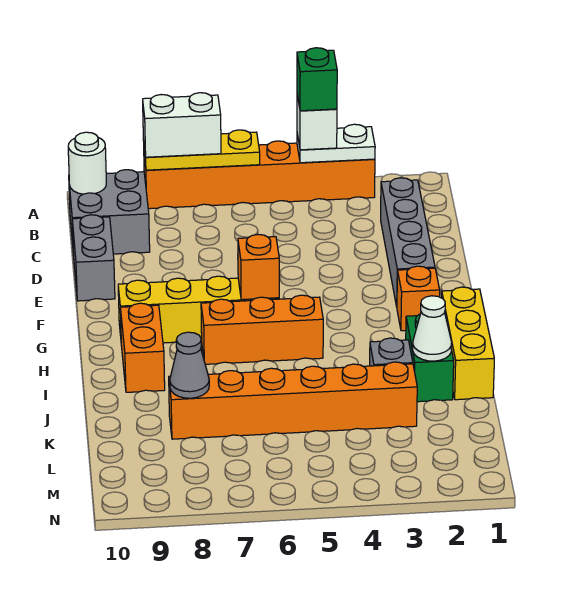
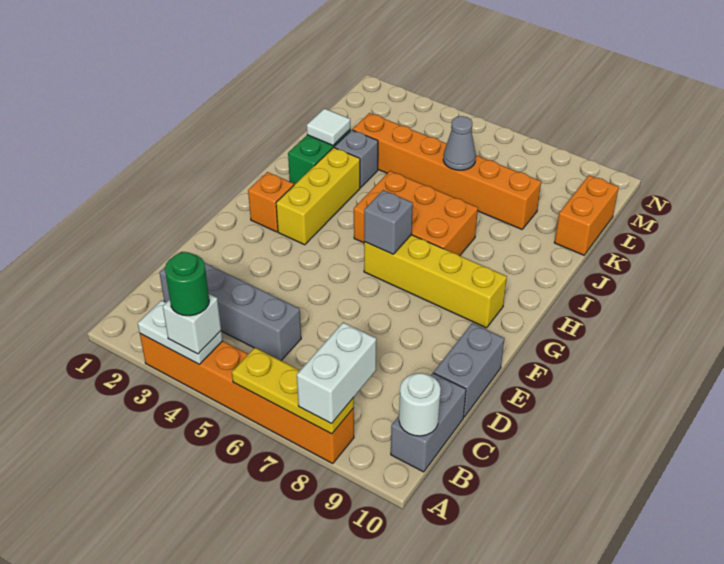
green 1x1 brick [297,48,337,111] -> green 1x1 round brick [165,252,209,316]
white 1x2 brick [143,93,221,157] -> white 1x2 brick turned to [297,322,376,424]
grey 2x2 brick [69,170,150,254] -> grey 1x2 brick [391,373,466,472]
grey 1x4 brick [381,178,435,306] -> grey 1x4 brick turned to [159,252,301,360]
orange 1x1 brick [238,234,279,300] -> grey 1x1 brick [364,190,413,254]
yellow 1x3 brick [442,287,494,400] -> yellow 1x3 brick moved to [276,147,360,245]
orange 1x3 brick [201,295,323,364] -> orange 2x3 brick [354,171,478,256]
orange 1x2 brick [120,303,165,392] -> orange 1x2 brick moved to [554,175,619,255]
white 1x1 cone [413,296,452,361] -> white 1x1 tile [307,109,350,145]
grey 1x1 cone [170,332,209,398] -> grey 1x1 cone moved to [443,116,476,170]

